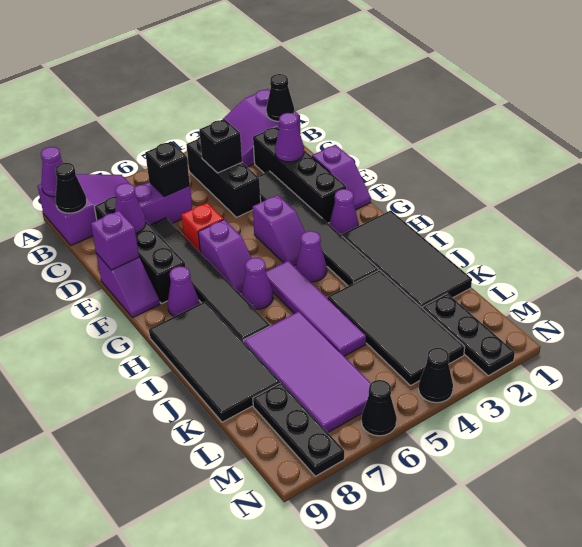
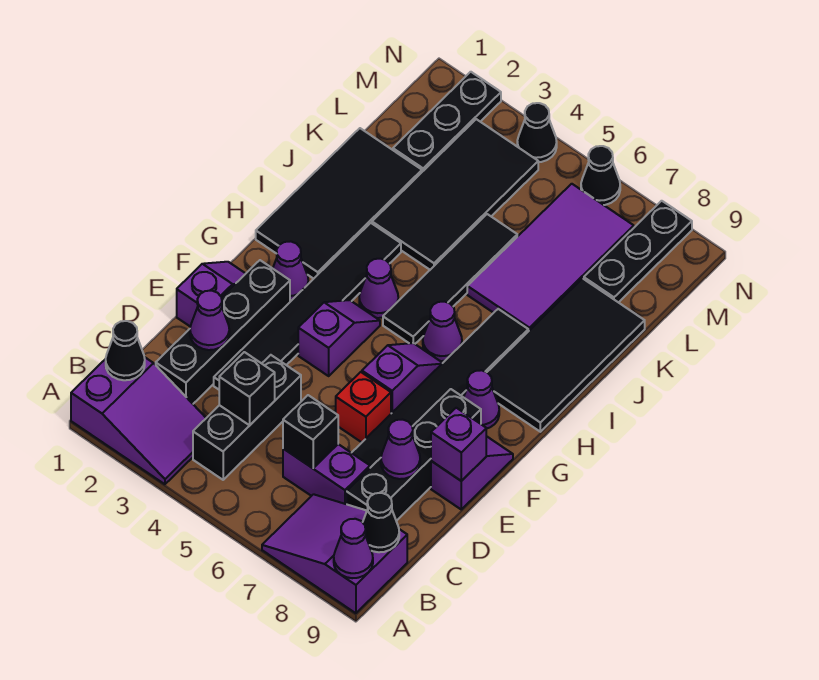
purple 1x4 tile [266,261,366,356] -> black 1x4 tile [383,214,517,344]

